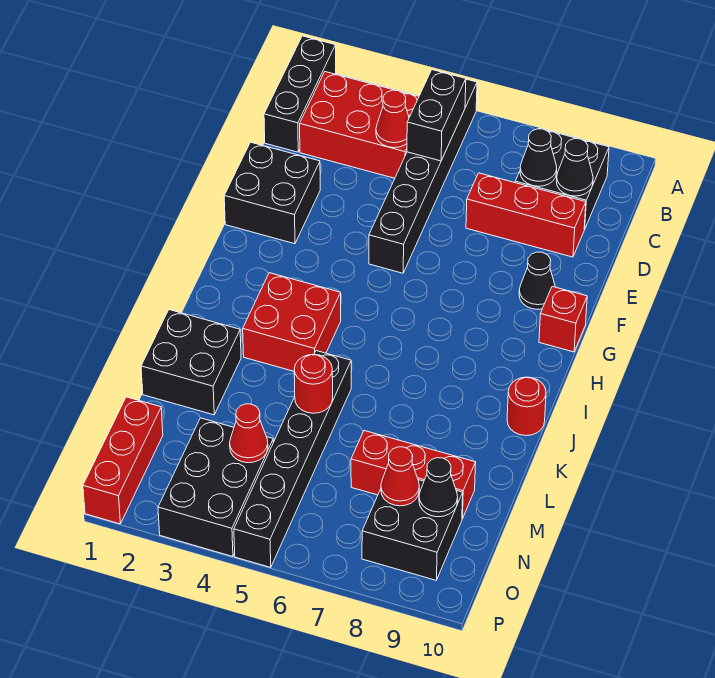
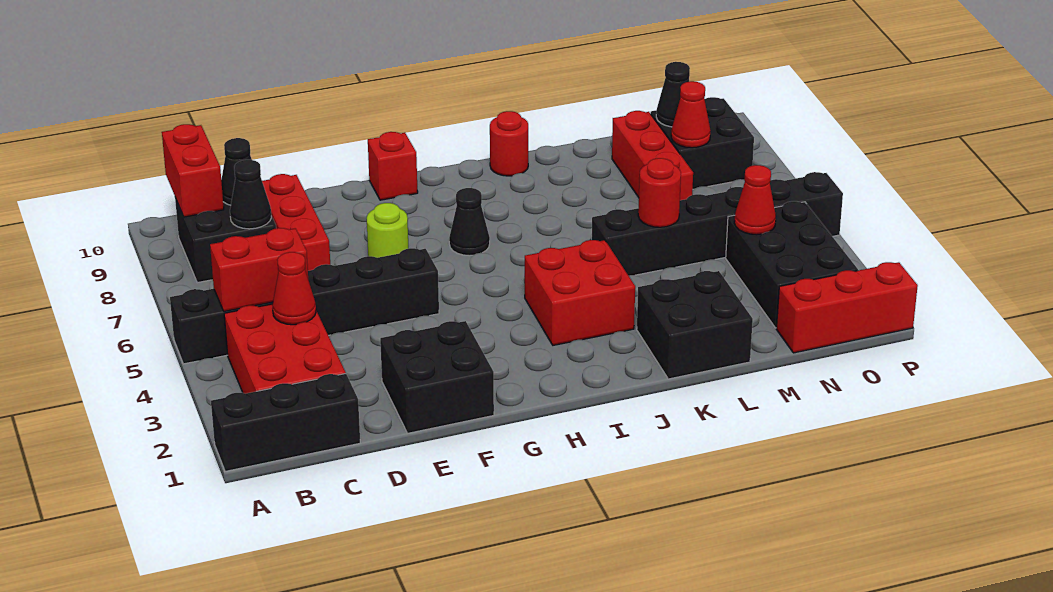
black 1x2 brick [407,70,466,161] -> red 1x2 brick [210,228,308,311]
none -> red 1x2 brick [162,124,224,217]
none -> lime 1x1 round brick [367,203,408,258]
black 1x1 cone [519,252,555,309] -> black 1x1 cone moved to [449,188,490,256]
black 2x3 brick [158,418,273,557] -> black 2x3 brick turned to [726,201,858,328]

